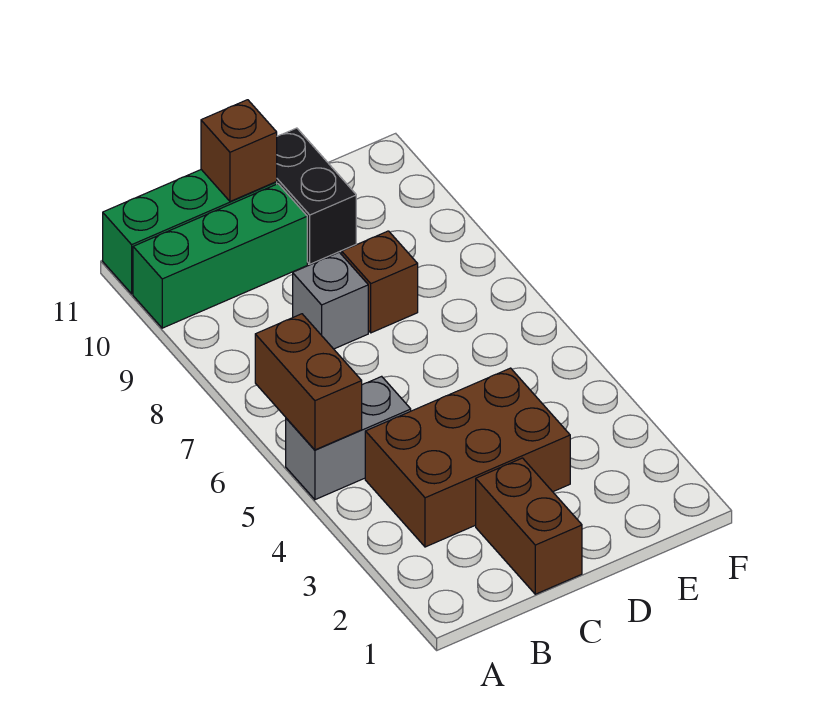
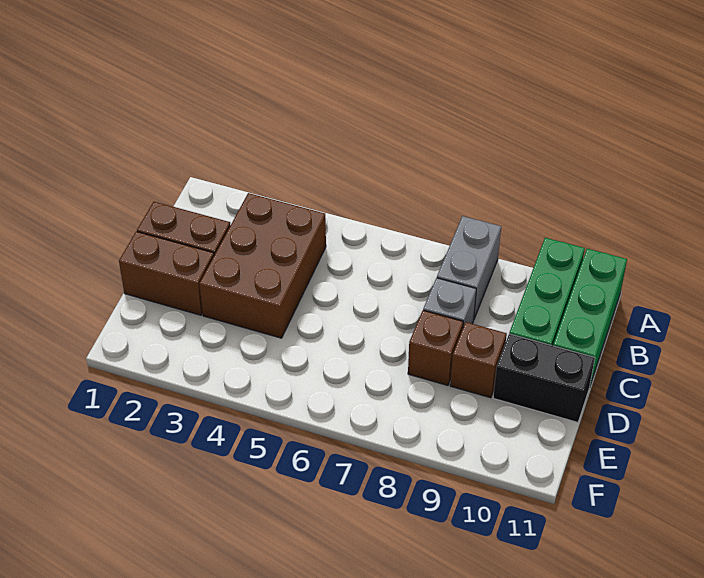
grey 1x2 brick [286,376,411,500] -> grey 1x2 brick moved to [437,216,501,318]
brown 1x2 brick [255,314,362,450] -> brown 1x2 brick moved to [119,231,214,315]
brown 1x1 brick [201,100,277,201] -> brown 1x1 brick moved to [450,322,507,398]

